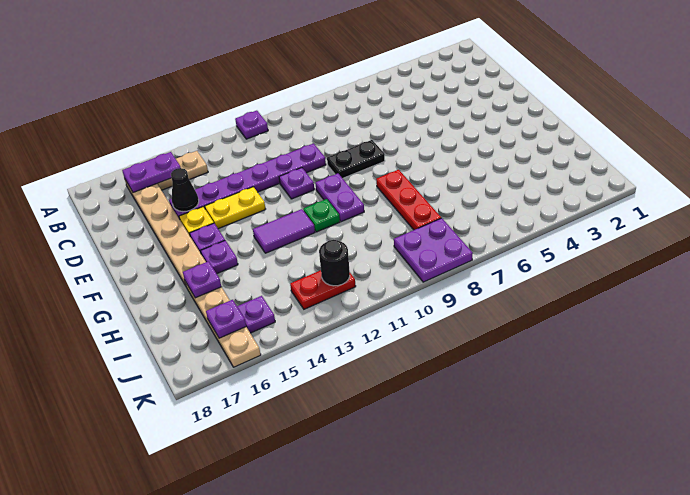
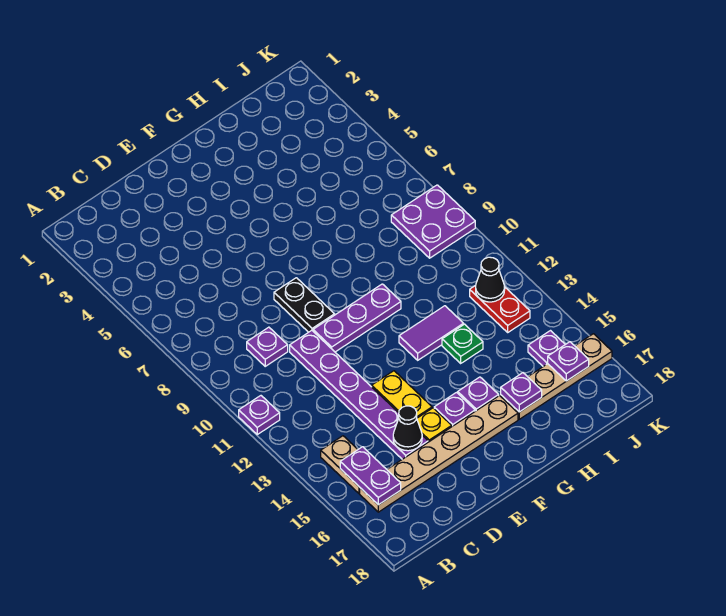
purple 1x1 plate [279,168,314,199] -> purple 1x1 plate moved to [247,327,288,366]
purple 1x2 plate [315,174,364,222] -> purple 1x3 plate [313,284,401,352]
red 1x3 plate [376,170,441,230] -> none
green 1x1 plate [303,199,340,232] -> green 1x1 plate moved to [442,324,483,363]
purple 1x2 tile [253,209,315,253] -> purple 1x2 tile turned to [399,306,464,360]
black 1x1 round brick [319,240,350,286] -> black 1x1 cone [476,257,505,302]

